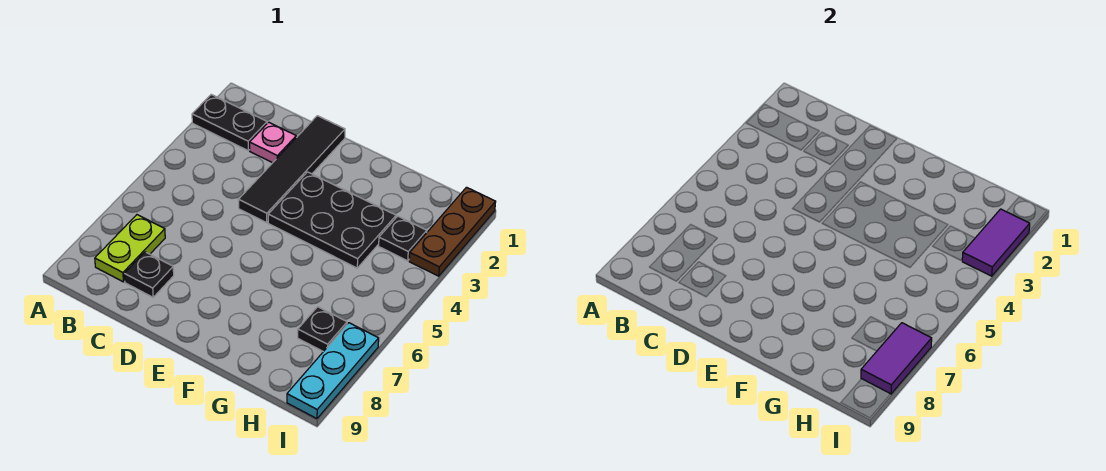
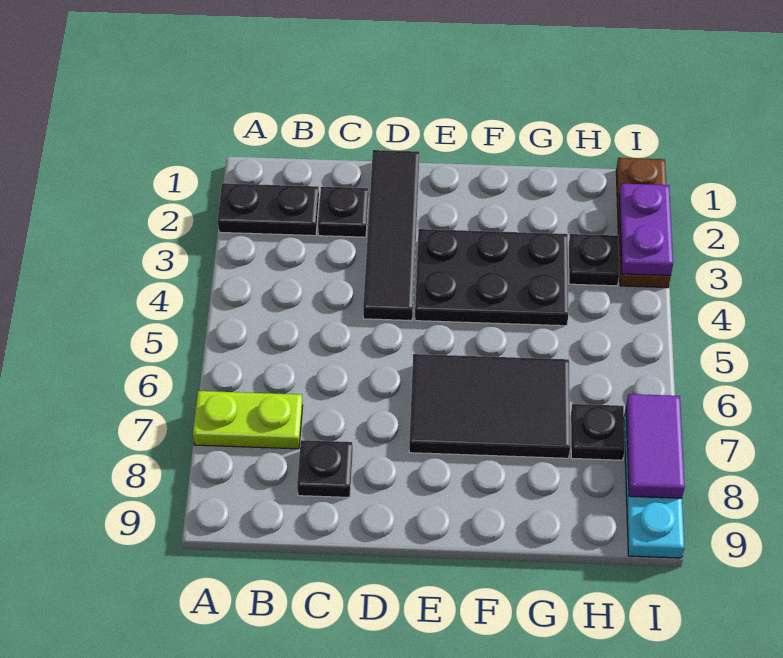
lime 1x2 plate [95,215,165,282] -> lime 1x2 plate turned to [193,391,303,449]
pink 1x1 plate [250,122,296,163] -> black 1x1 plate [318,187,368,237]
none -> black 2x3 tile [409,354,570,458]
purple 1x2 tile [962,209,1030,276] -> purple 1x2 plate [619,184,673,276]

